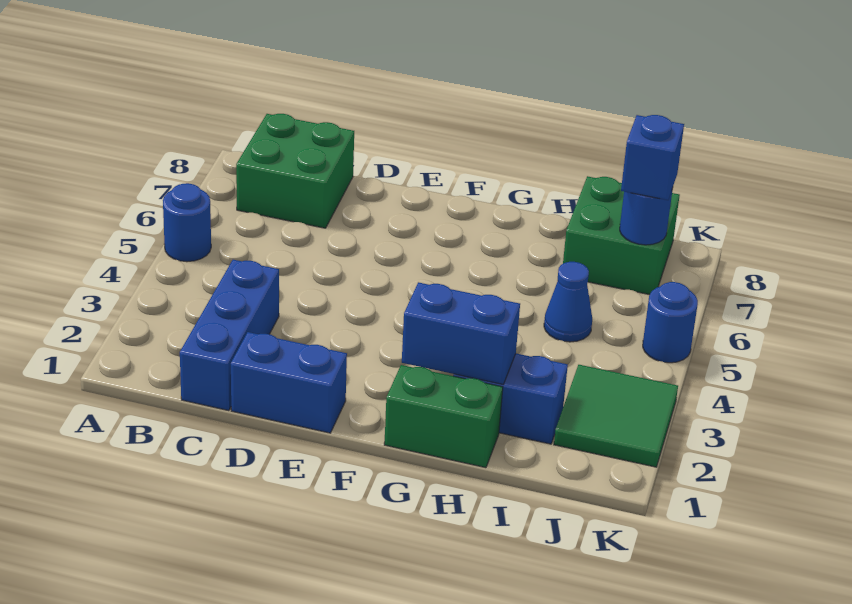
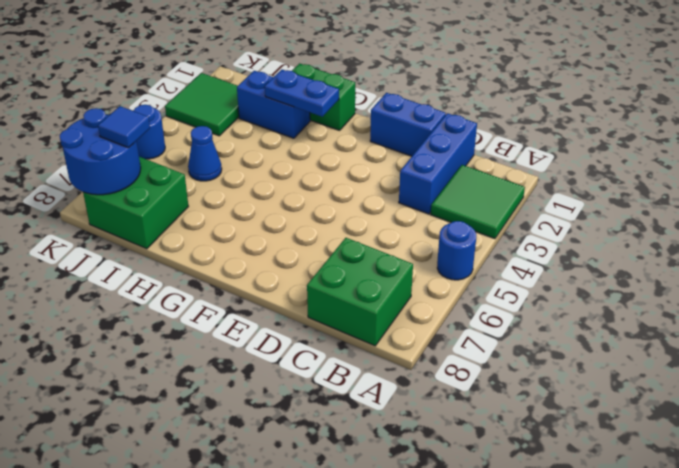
none -> green 2x2 tile [431,165,525,239]
blue 1x2 brick [402,282,520,384] -> blue 1x2 plate [265,70,339,117]
blue 1x1 round brick [620,188,673,245] -> blue 2x2 round brick [60,108,141,195]
blue 1x1 brick [621,115,684,200] -> blue 1x1 tile [98,106,150,148]

